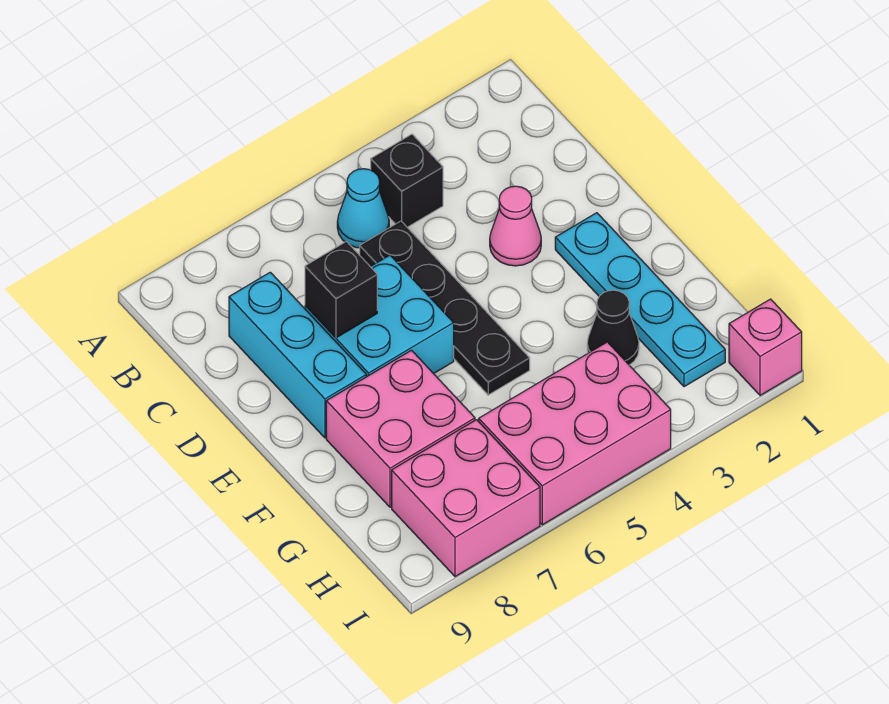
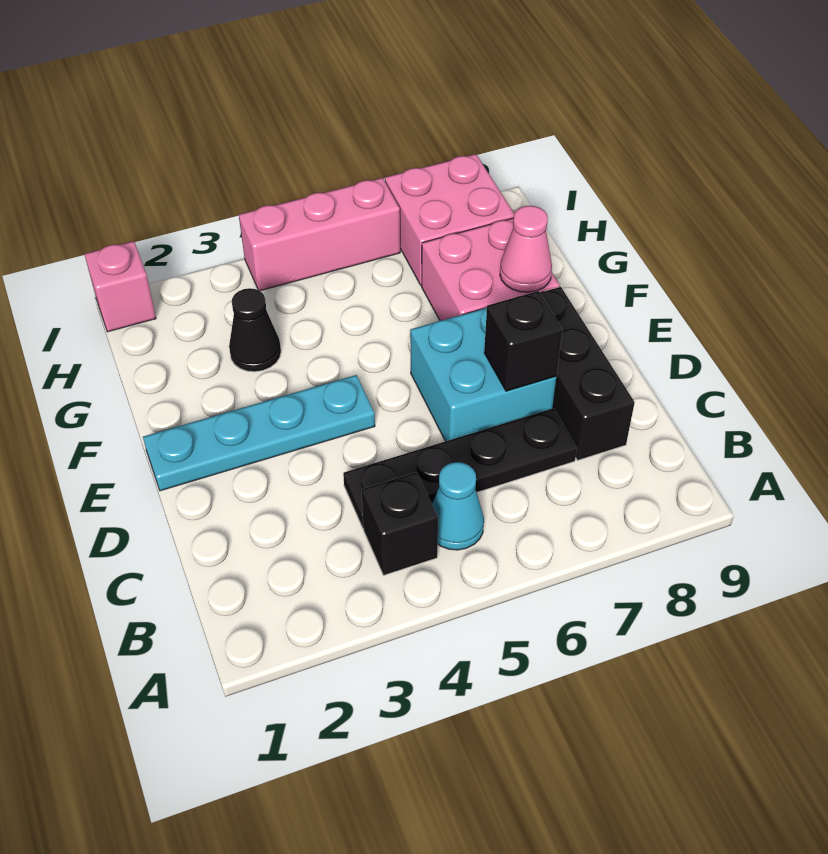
black 1x4 plate [360,221,530,395] -> black 1x4 plate turned to [343,408,577,528]
cyan 1x3 brick [229,272,366,438] -> black 1x3 brick [540,287,635,460]
pink 1x1 cone [490,186,541,266] -> pink 1x1 cone moved to [500,206,552,292]
cyan 1x4 plate [555,213,725,387] -> cyan 1x4 plate turned to [143,375,375,491]
pink 2x3 brick [479,342,671,525] -> pink 1x3 brick [239,178,400,291]

